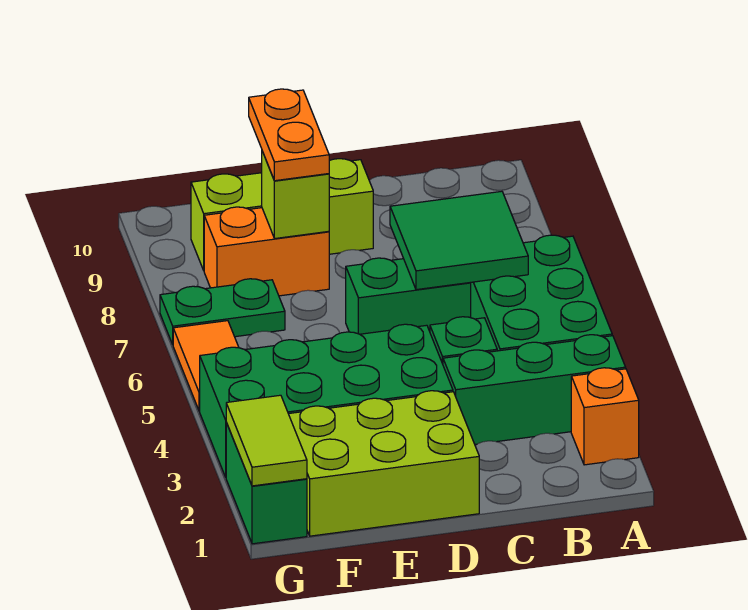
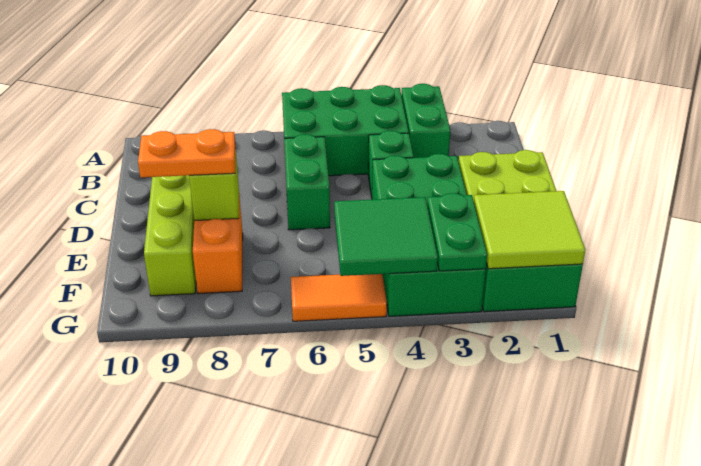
orange 1x1 brick [571,368,639,465] -> none
green 1x3 brick [443,335,626,444] -> green 1x2 brick [401,84,450,158]
green 2x2 tile [390,191,528,290] -> green 2x2 tile moved to [334,197,438,276]
green 1x2 plate [160,279,285,344] -> green 1x2 plate moved to [427,193,487,271]
lime 1x2 tile [226,395,307,486] -> lime 2x2 tile [474,191,585,269]

